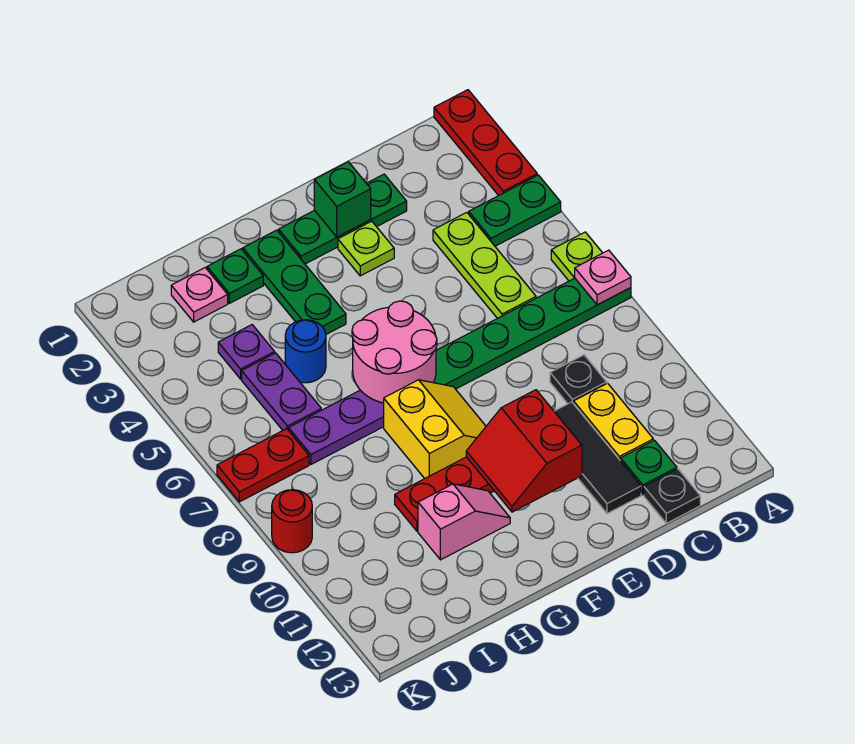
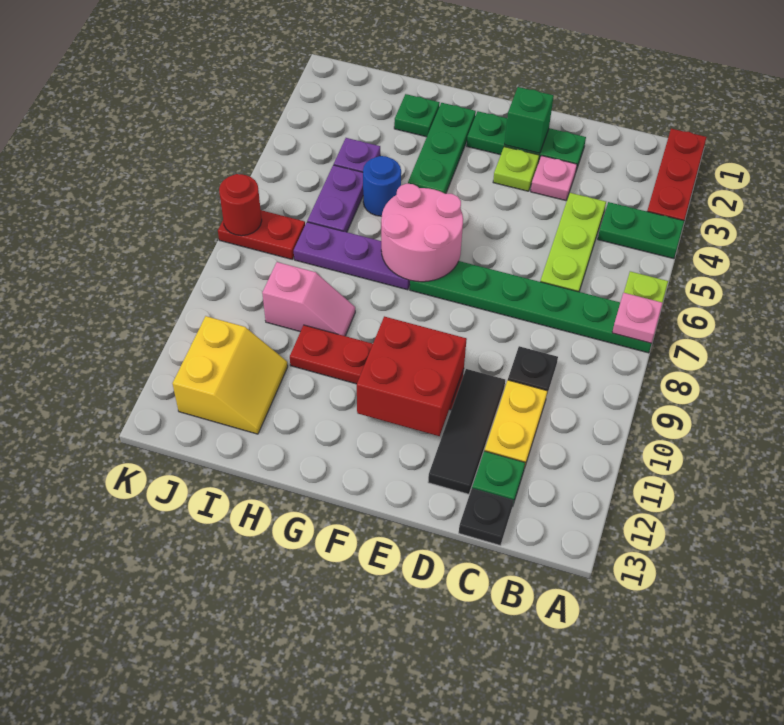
red 2x2 slope [466,390,582,512] -> red 2x2 brick [357,316,467,436]
yellow 2x2 slope [384,380,486,478] -> yellow 2x2 slope moved to [173,316,288,434]
pink 1x2 slope [418,484,510,560] -> pink 1x2 slope moved to [262,262,355,336]
pink 1x1 plate [171,268,228,322] -> pink 1x1 plate moved to [531,156,577,201]
red 1x1 round brick [272,490,312,553] -> red 1x1 round brick moved to [219,174,262,236]

